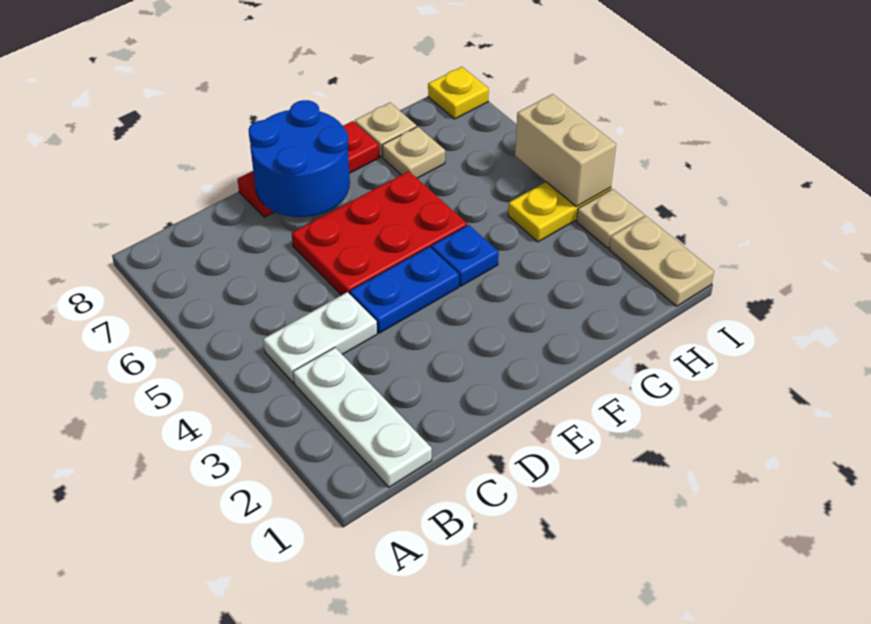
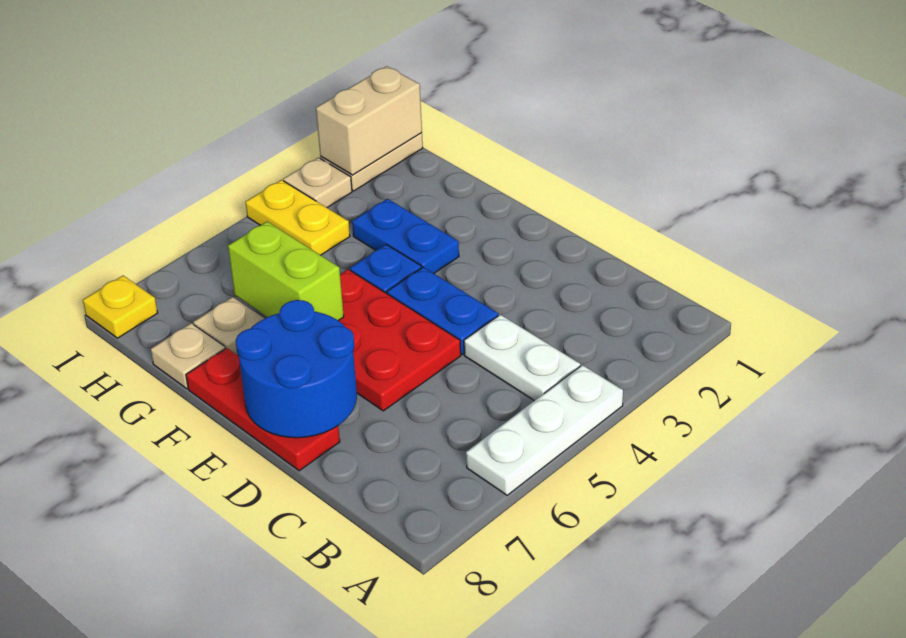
white 1x3 plate [293,348,432,487] -> white 1x3 plate moved to [466,365,623,495]
none -> blue 1x2 plate [352,199,459,273]
none -> lime 1x2 brick [228,221,344,321]
tan 1x2 brick [515,94,616,207] -> tan 1x2 brick moved to [316,66,422,175]

